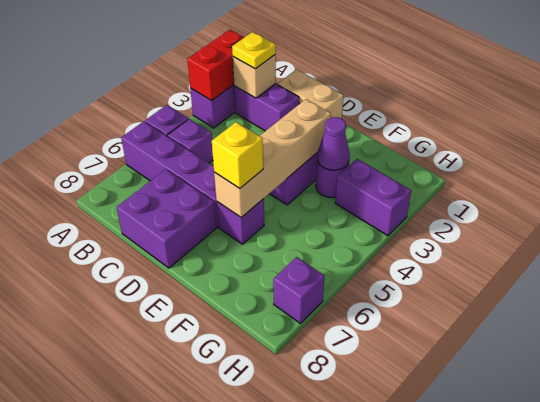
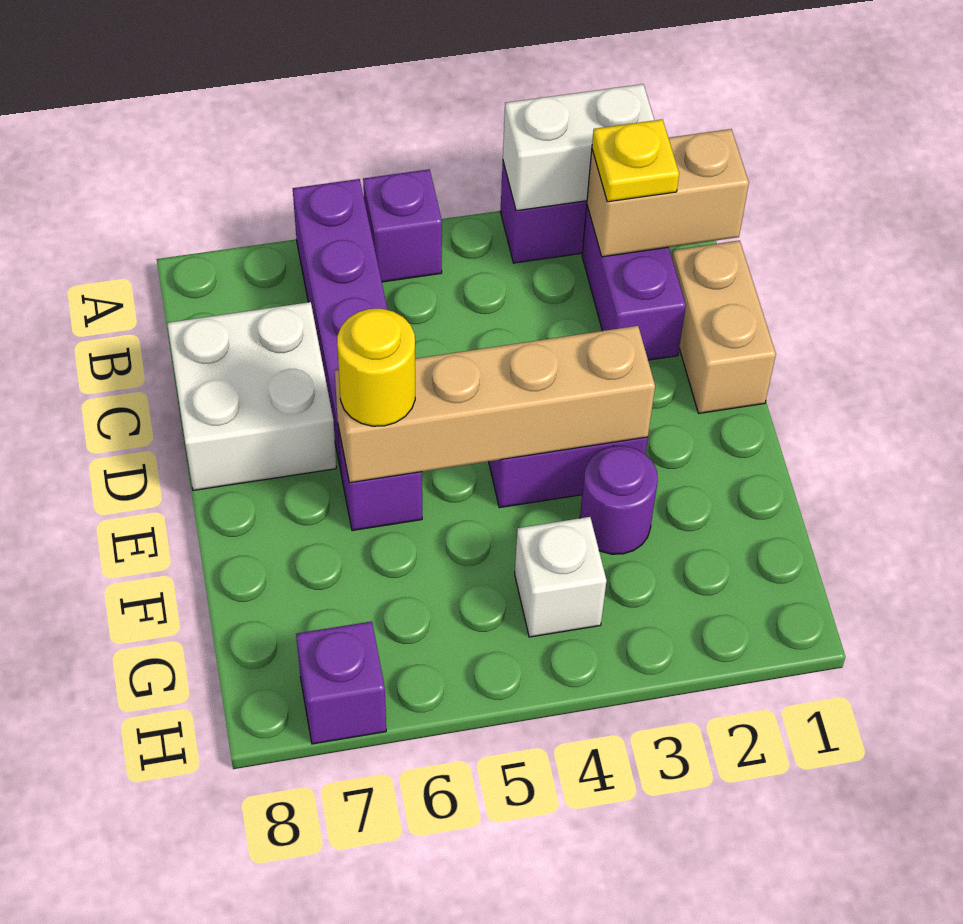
red 1x2 brick [187,30,244,101] -> white 1x2 brick [503,84,654,211]
tan 1x1 brick [233,55,276,98] -> tan 1x2 brick [587,129,749,257]
purple 1x1 brick [168,119,213,163] -> none
purple 2x2 brick [117,170,216,268] -> white 2x2 brick [167,302,336,490]
yellow 1x1 brick [212,122,263,188] -> yellow 1x1 round brick [337,309,415,426]
purple 1x1 cone [317,117,350,170] -> none
purple 1x2 brick [335,159,411,236] -> none
none -> white 1x1 brick [515,517,607,637]

